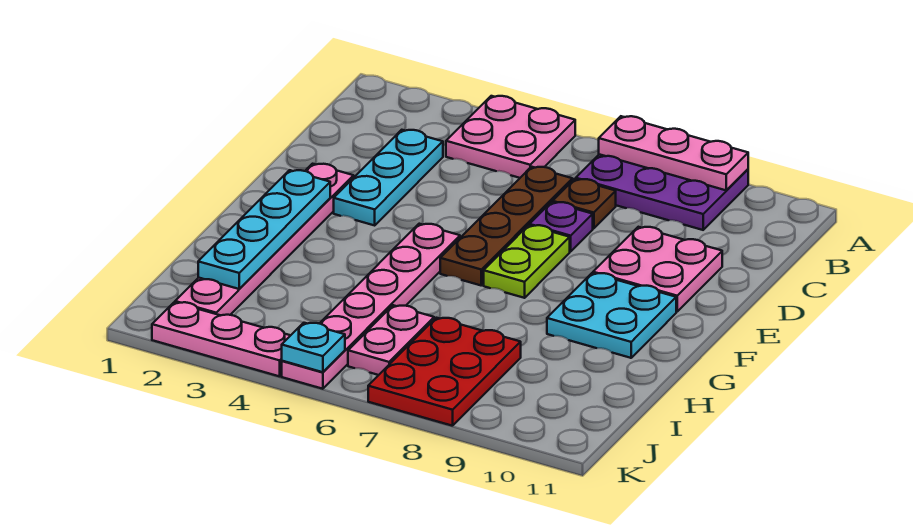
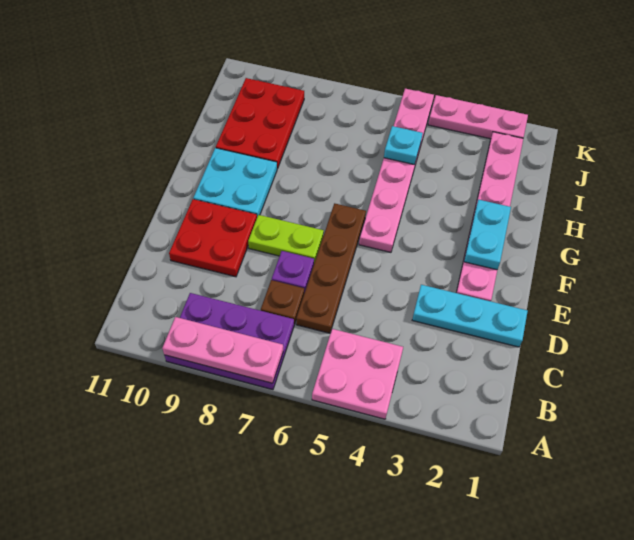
cyan 1x3 plate [334,130,443,225] -> cyan 1x3 plate turned to [412,285,528,347]
pink 2x2 plate [593,227,722,312] -> red 2x2 plate [169,199,257,277]
lime 1x2 plate [484,225,570,298] -> lime 1x2 plate turned to [248,215,324,263]
cyan 1x4 plate [198,170,330,289] -> cyan 1x2 plate [464,200,511,270]
pink 1x2 plate [348,305,434,375] -> none
red 2x3 plate [368,318,521,426] -> red 2x3 plate moved to [216,78,304,169]
cyan 1x1 plate [282,323,345,372] -> cyan 1x1 plate moved to [384,126,423,165]

